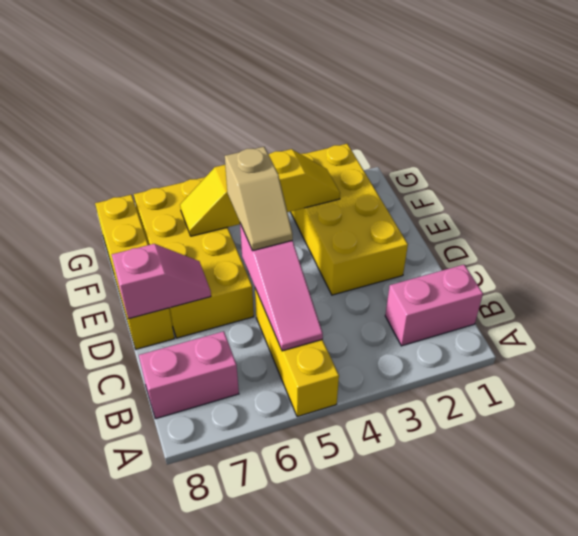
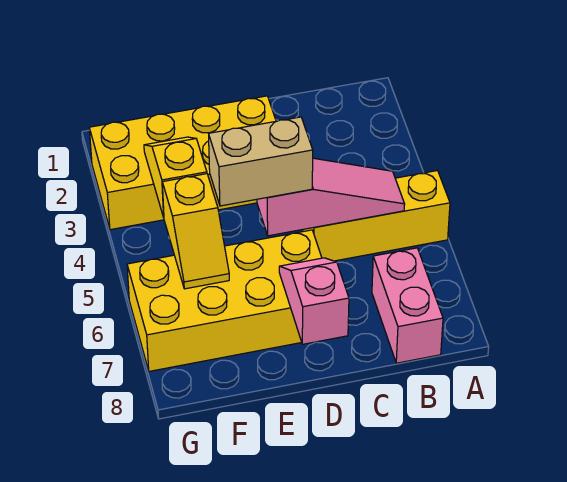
pink 1x2 brick [385,265,483,346] -> none
tan 1x2 slope [225,147,293,251] -> tan 1x2 brick [209,117,313,206]
yellow 1x4 brick [95,195,174,349] -> none

